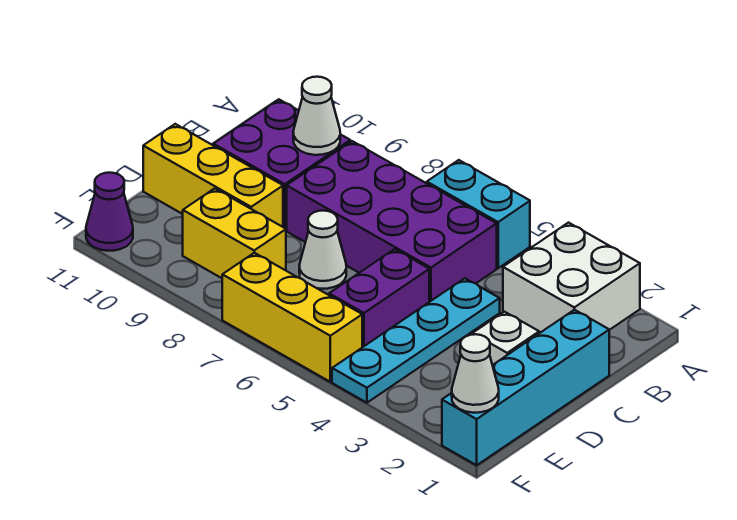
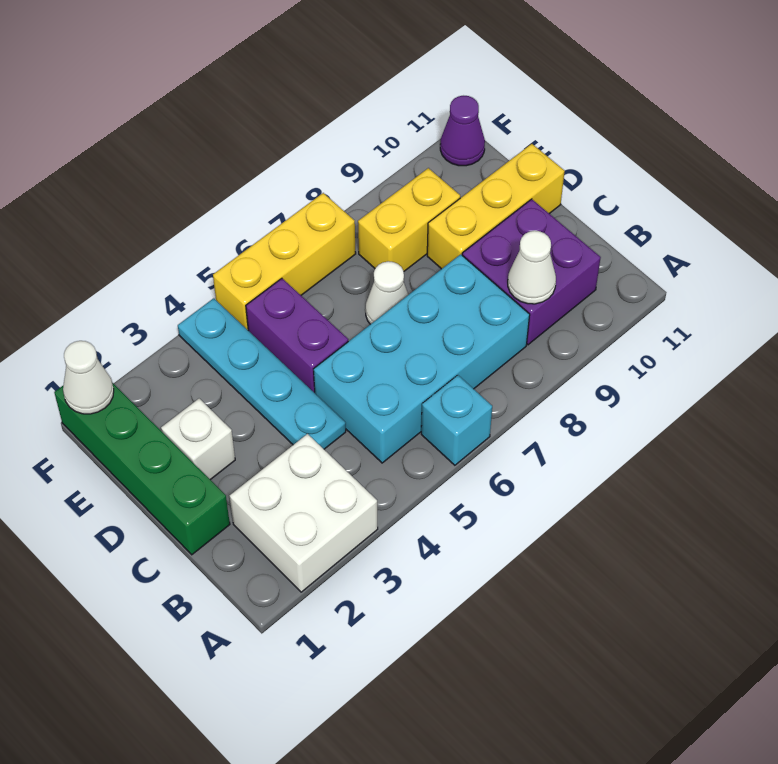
cyan 1x2 brick [427,160,530,268] -> cyan 1x1 brick [421,375,492,465]
purple 2x4 brick [287,141,497,302] -> cyan 2x4 brick [314,254,530,463]
cyan 1x4 brick [442,310,609,465] -> green 1x4 brick [54,383,230,555]

